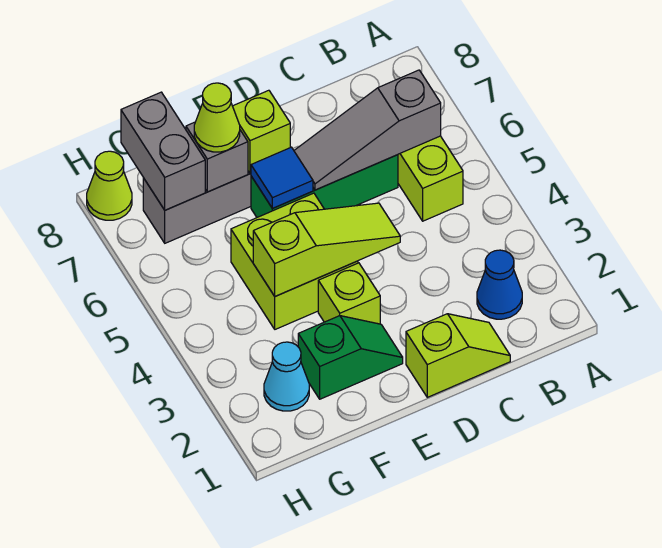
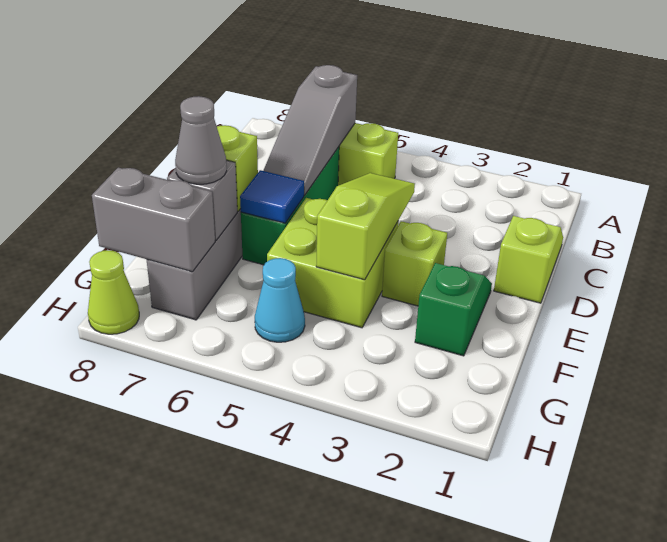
blue 1x1 cone [477,250,522,319] -> none
lime 1x1 cone [194,83,240,152] -> grey 1x1 cone [175,96,227,184]
cyan 1x1 cone [264,342,309,411] -> cyan 1x1 cone moved to [255,258,305,342]

